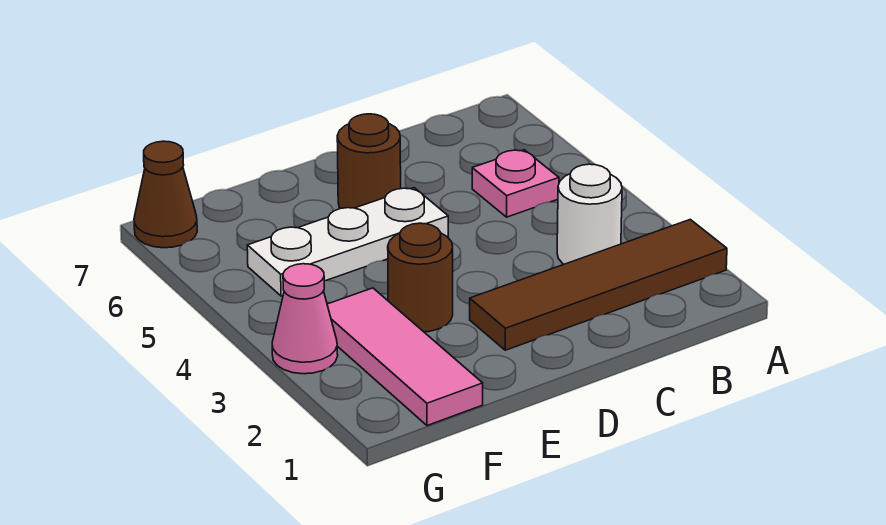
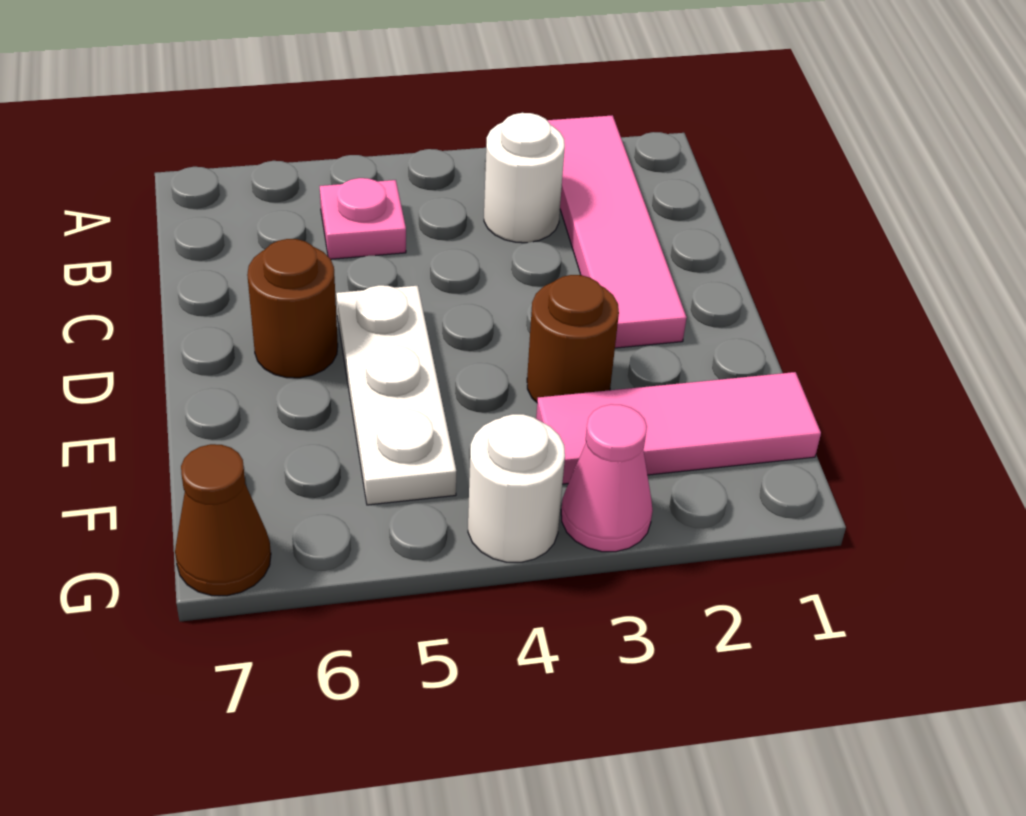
brown 1x4 tile [470,219,727,350] -> pink 1x4 tile [547,115,687,348]
none -> white 1x1 round brick [468,414,565,562]

